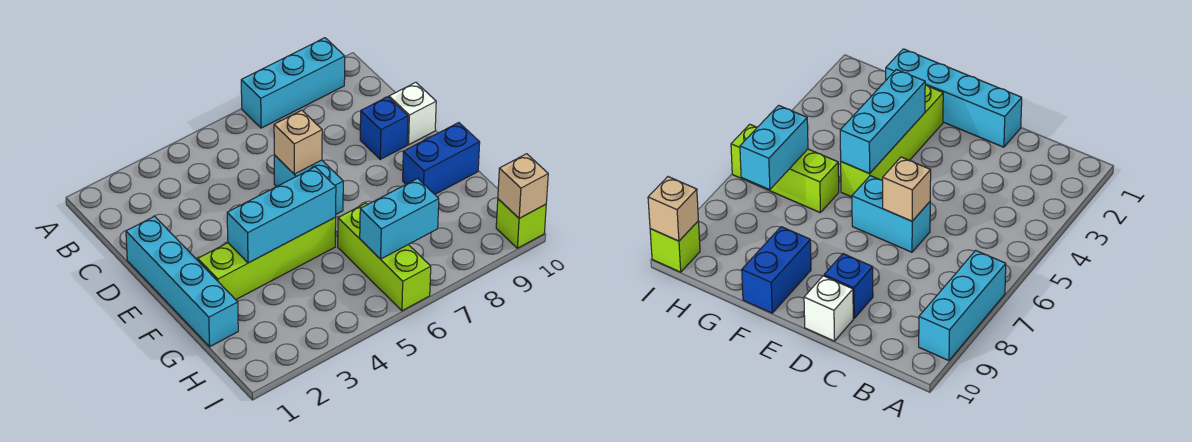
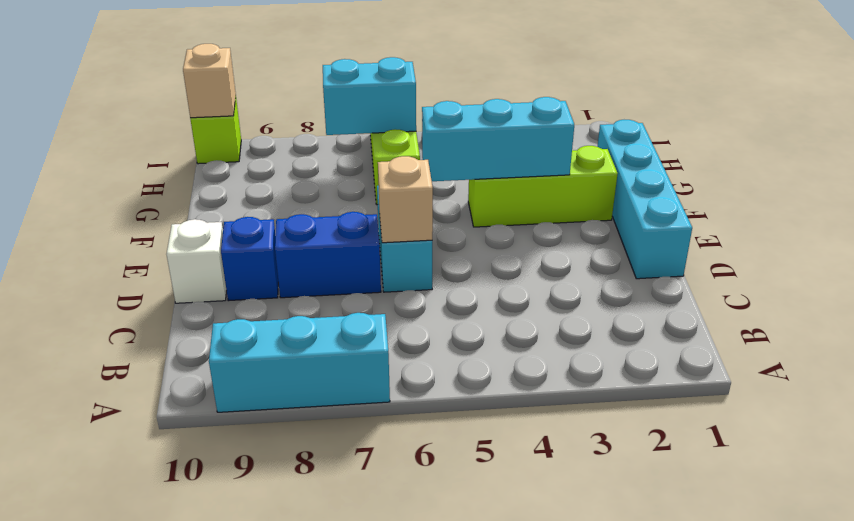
lime 1x4 brick [198,217,336,300] -> lime 1x3 brick [468,146,618,227]
blue 1x2 brick [403,123,480,194] -> blue 1x2 brick moved to [275,212,381,298]

